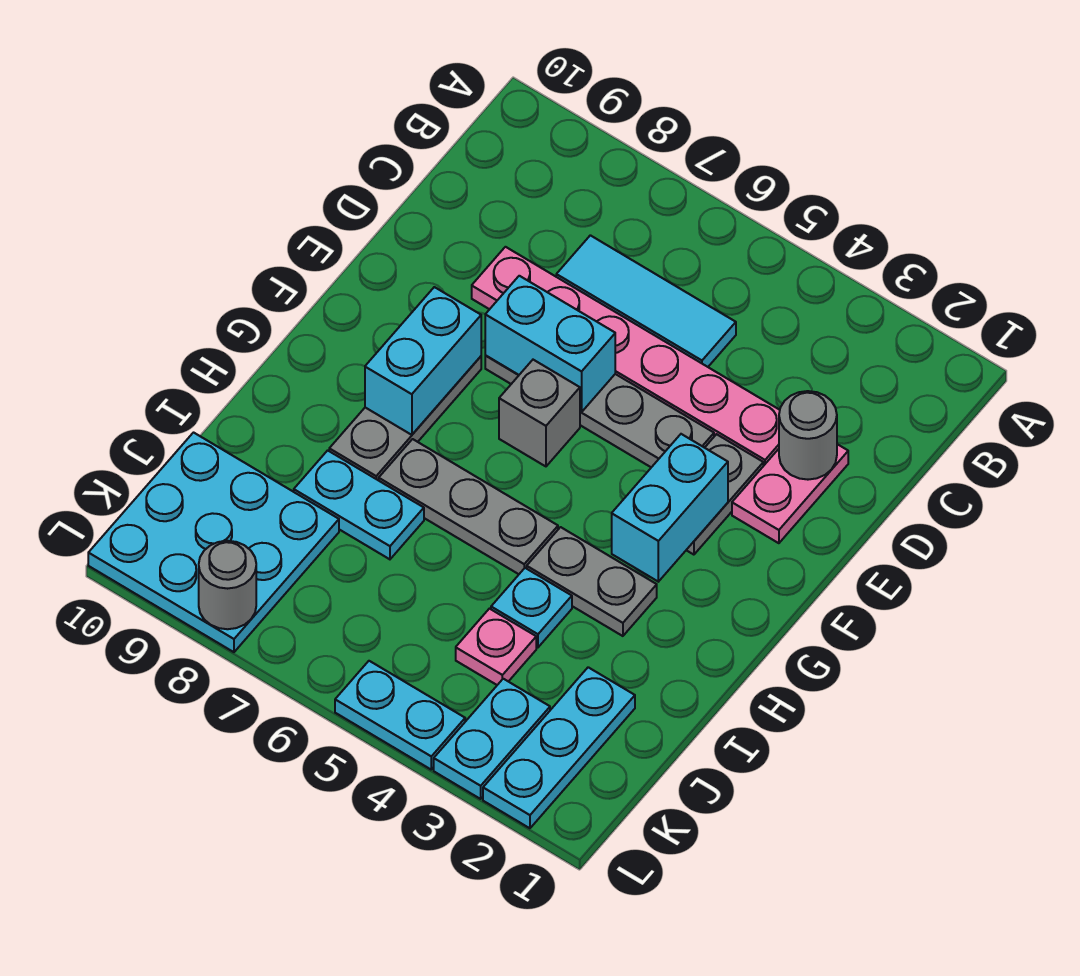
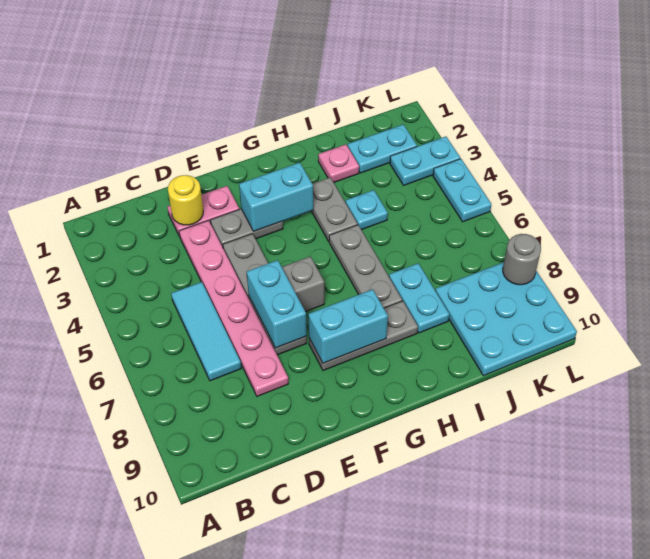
grey 1x1 round brick [779,391,837,480] -> yellow 1x1 round brick [168,175,203,225]
cyan 1x3 plate [483,667,635,828] -> cyan 1x2 plate [348,124,417,173]
pink 1x1 plate [456,609,536,685] -> pink 1x1 plate moved to [318,145,359,182]

